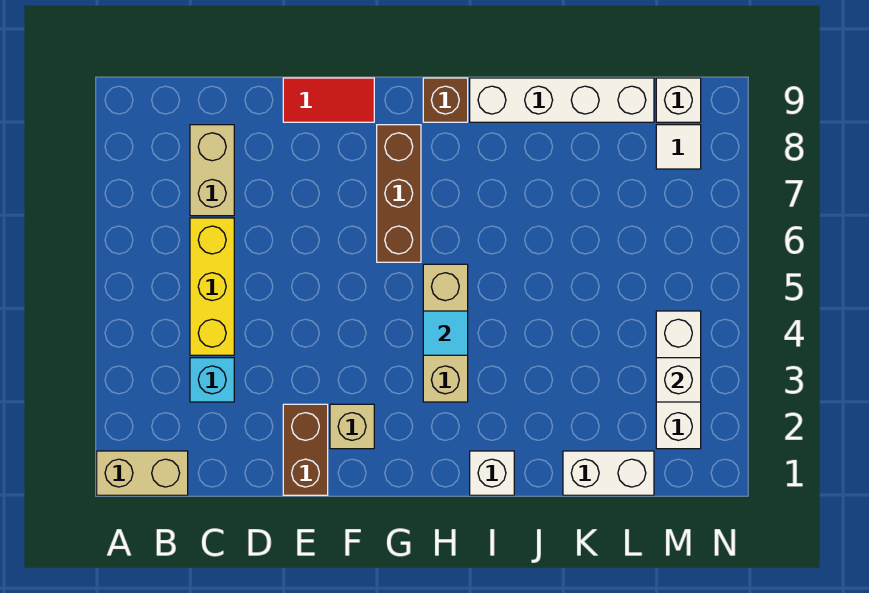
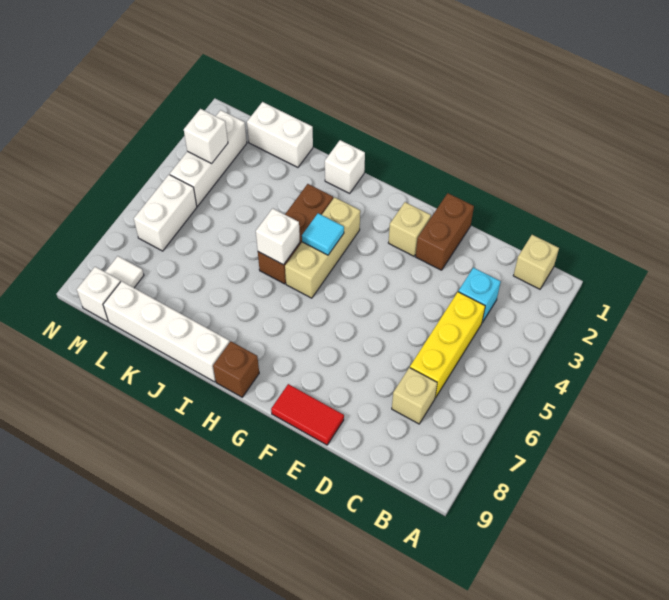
tan 1x2 brick [97,451,188,495] -> tan 1x1 brick [513,235,559,289]
tan 1x2 brick [190,125,234,216] -> tan 1x1 brick [392,367,437,424]
brown 1x3 brick [377,125,421,262] -> brown 1x3 brick moved to [258,184,333,284]
none -> white 1x1 brick [256,208,300,265]
none -> white 1x2 brick [134,175,197,251]

